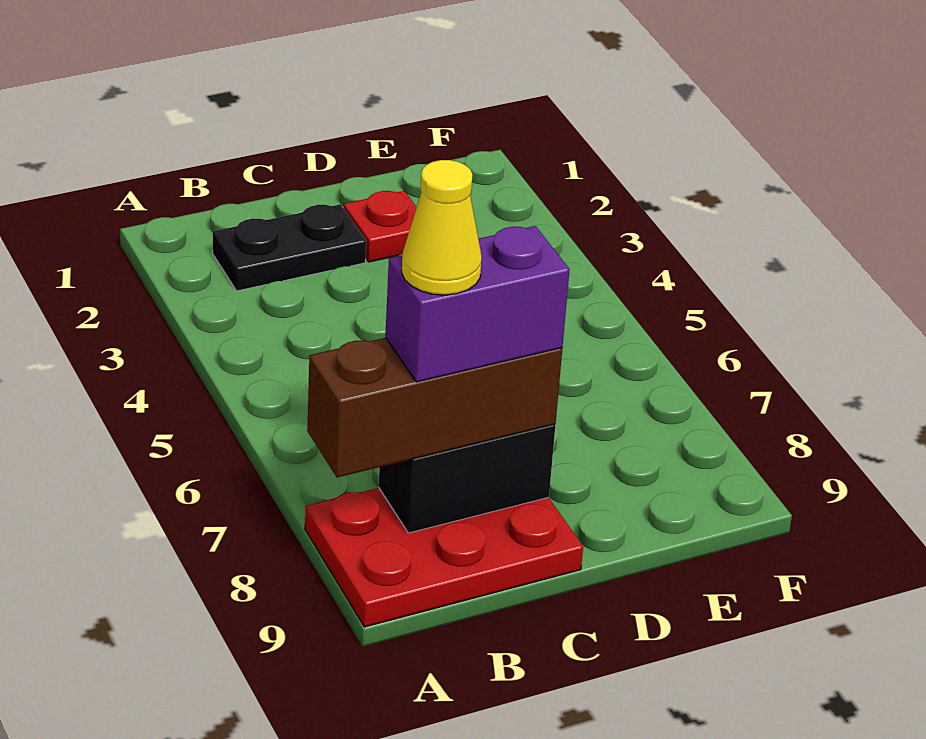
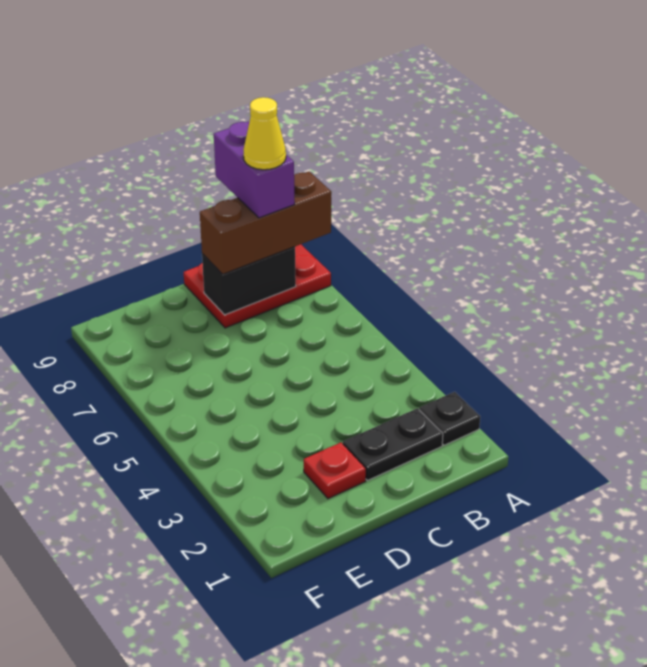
none -> black 1x1 plate [419,392,480,445]
purple 1x2 brick [385,226,570,382] -> purple 1x2 brick turned to [214,121,295,218]

